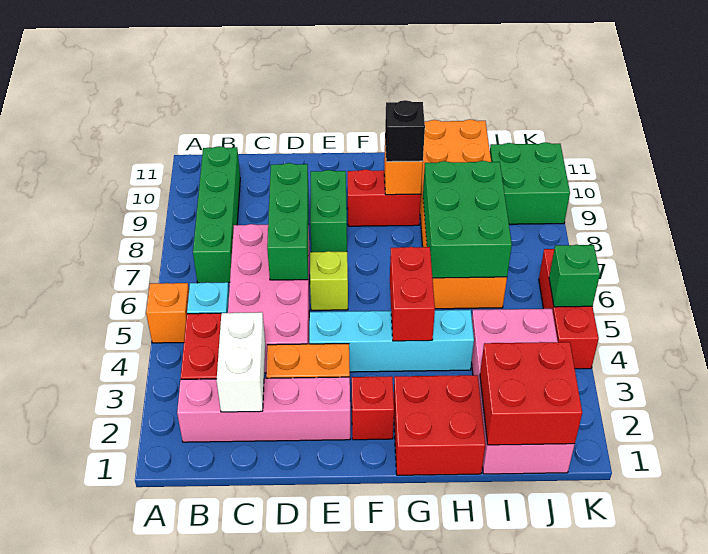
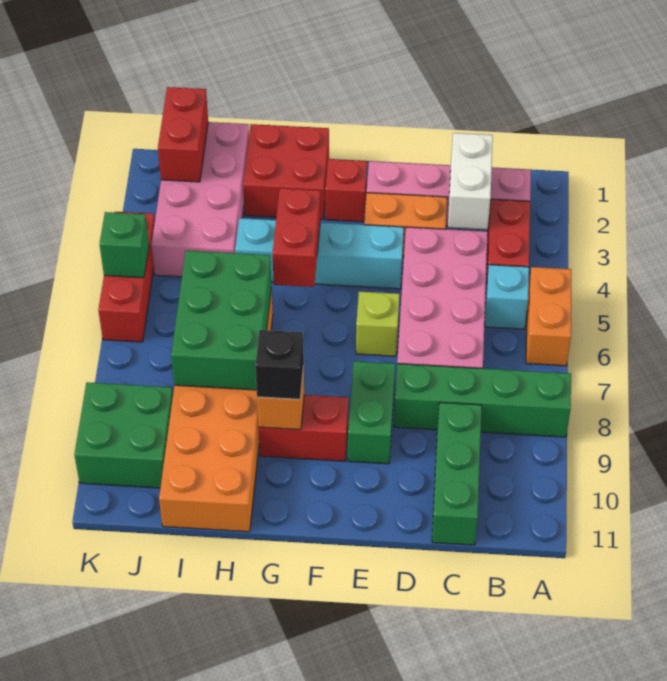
orange 1x1 brick [146,283,189,343] -> orange 1x2 brick [526,267,571,366]
green 1x4 brick [193,146,240,283] -> green 1x4 brick turned to [394,364,571,437]
green 1x3 brick [267,163,309,280] -> green 1x3 brick moved to [432,402,482,545]
red 2x2 brick [480,342,582,445] -> red 1x2 brick [158,87,208,182]

